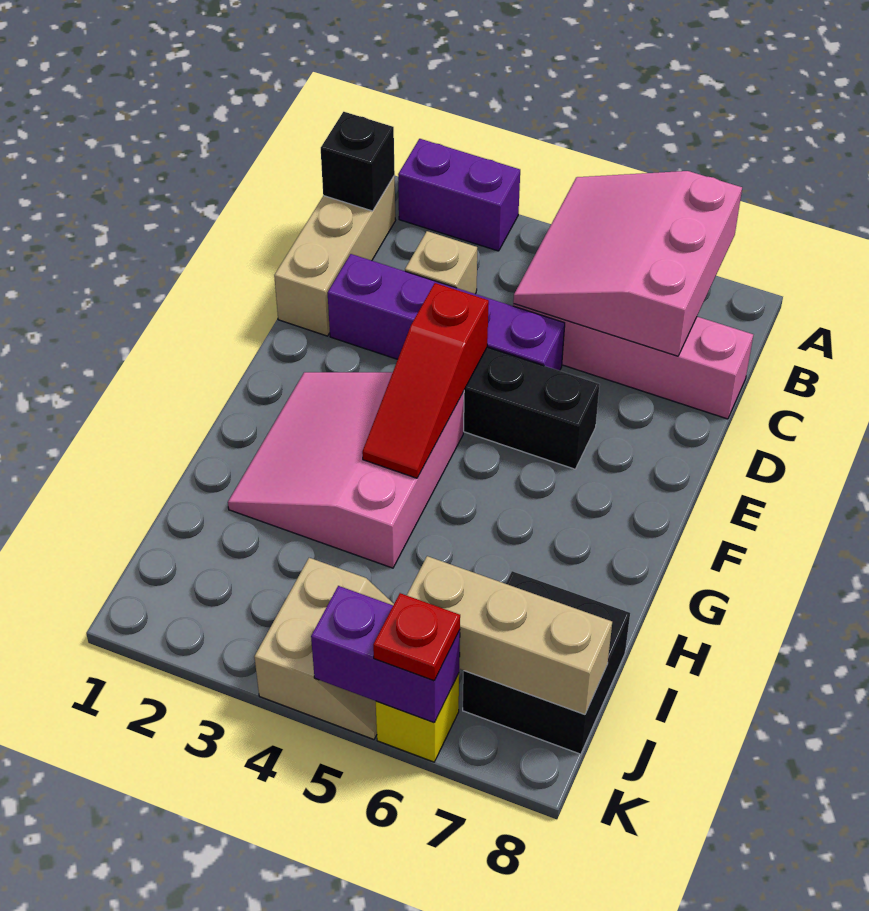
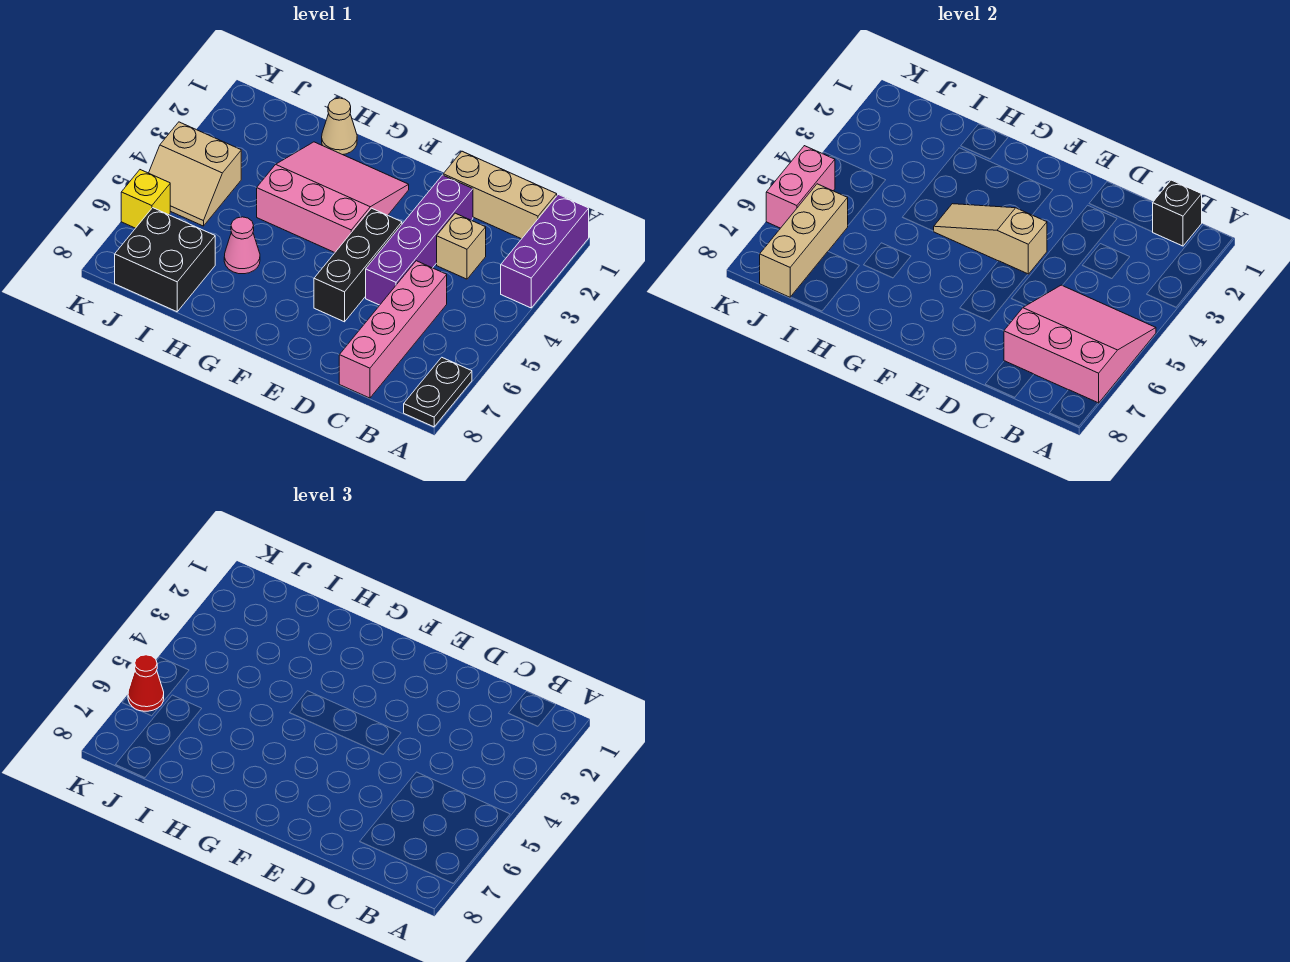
purple 1x2 brick [398,139,520,251] -> purple 1x3 brick [501,195,589,308]
none -> black 1x2 plate [404,357,472,427]
red 1x3 slope [362,283,489,478] -> tan 1x3 slope [934,204,1047,274]
none -> tan 1x1 cone [322,98,357,155]
none -> pink 1x1 cone [224,217,260,274]
purple 1x2 brick [311,586,460,722] -> pink 1x2 brick [766,146,835,228]
red 1x1 plate [373,593,460,681] -> red 1x1 cone [128,655,164,711]

